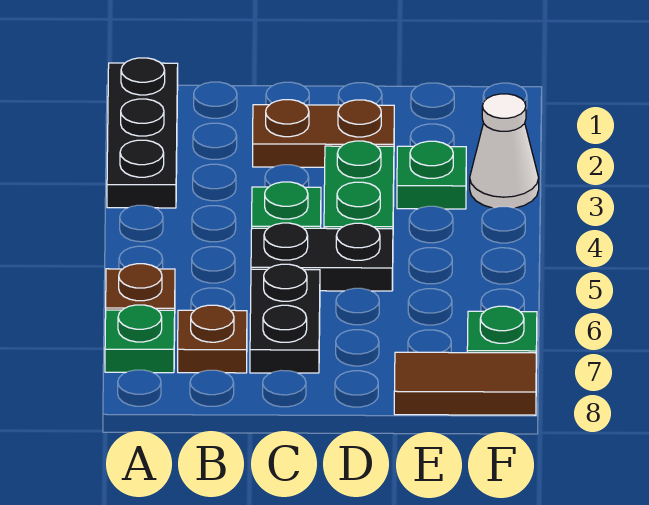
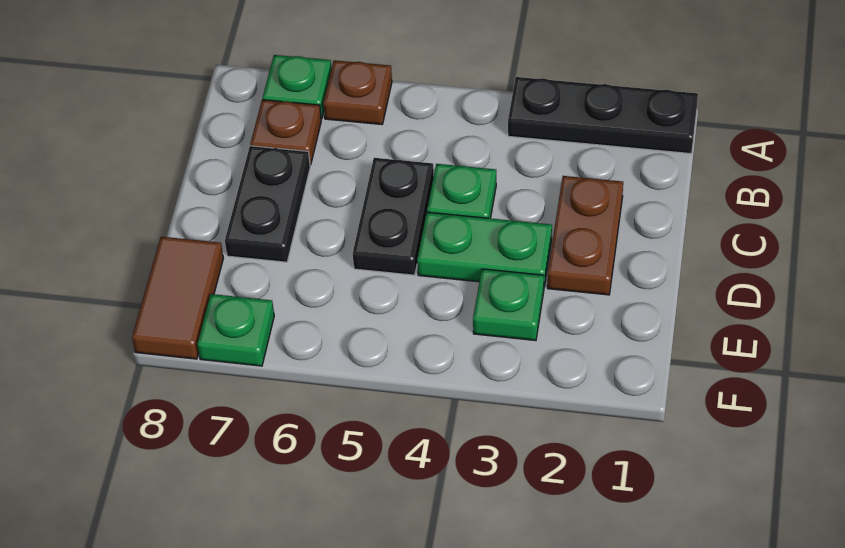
black 1x2 plate [250,264,320,373] -> black 1x2 plate turned to [225,146,310,262]
white 1x1 cone [470,94,539,208] -> none

